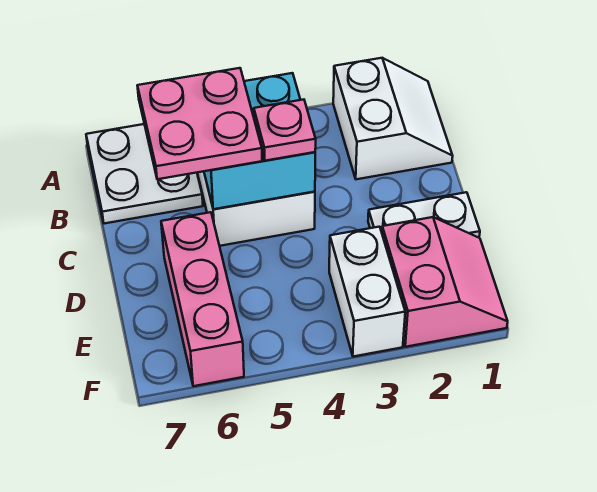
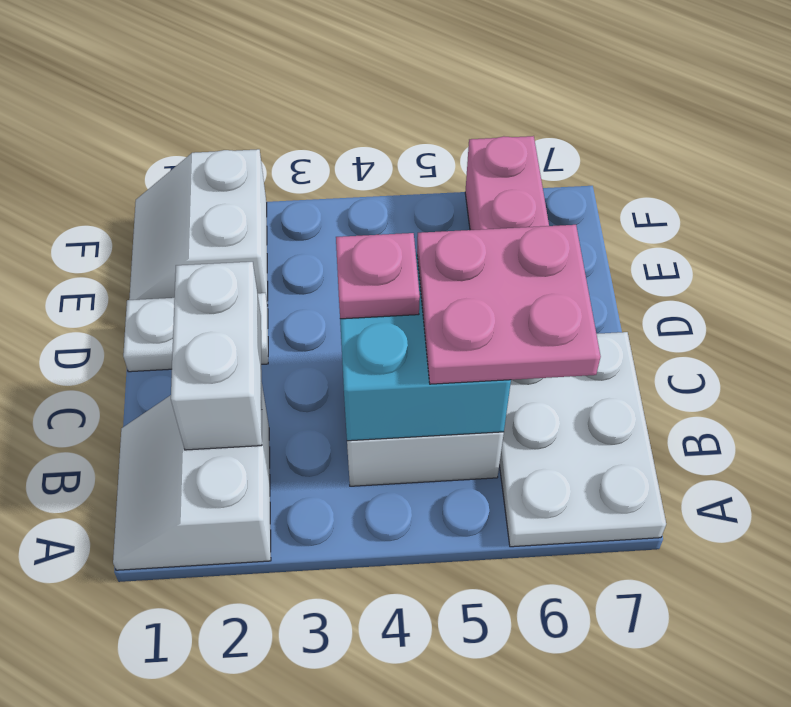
white 2x2 plate [86,124,203,224] -> white 2x3 plate [499,332,666,547]
pink 2x2 slope [382,217,508,347] -> white 2x2 slope [129,149,268,306]
white 1x2 brick [329,227,405,357] -> white 1x2 brick moved to [171,262,262,450]

